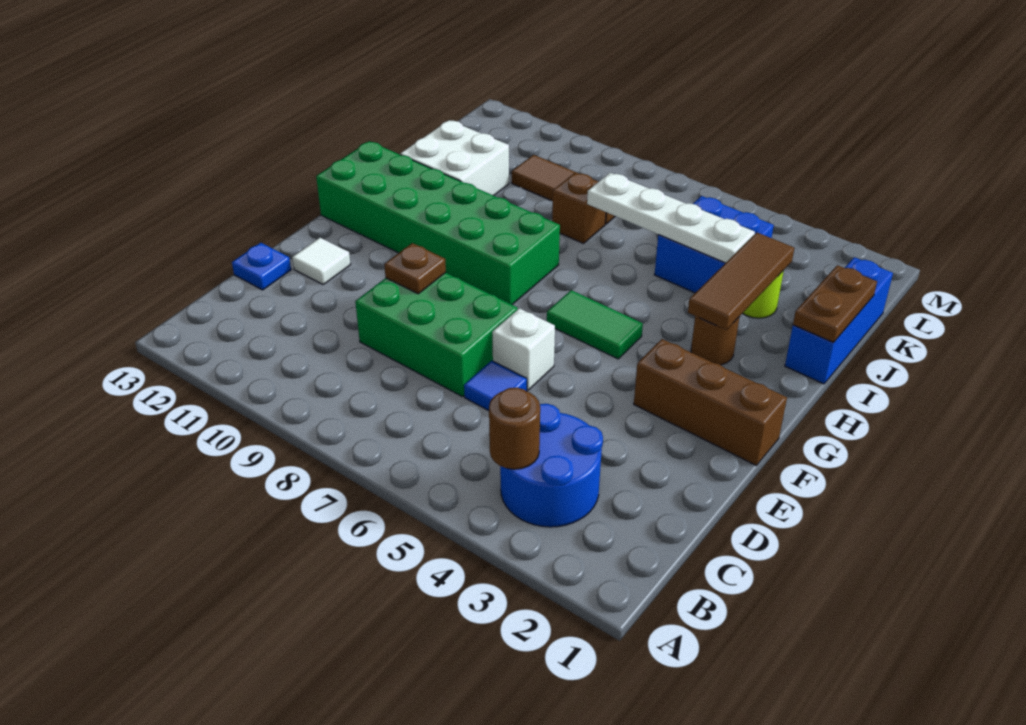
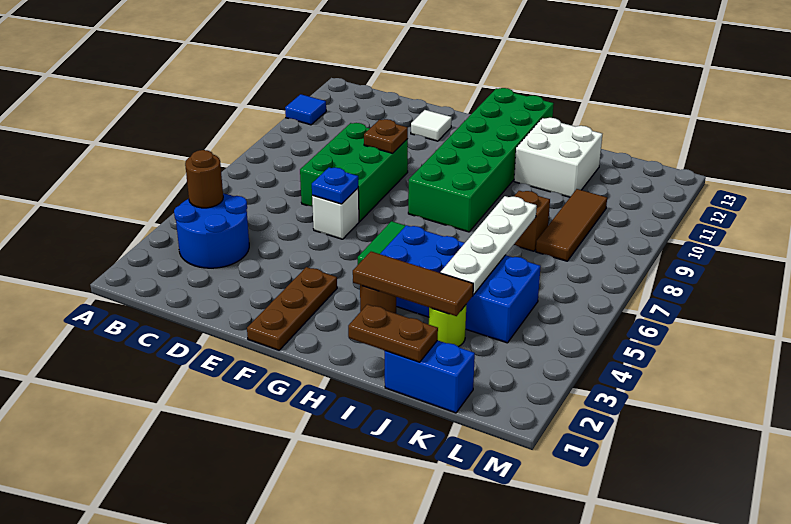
blue 1x1 tile [464,361,527,411] -> blue 1x1 tile moved to [285,94,326,125]
blue 1x1 plate [232,243,291,290] -> blue 1x1 plate moved to [312,168,358,204]
brown 1x3 brick [634,339,787,465] -> brown 1x3 plate [247,267,337,350]
blue 1x3 brick [785,257,893,384] -> blue 1x2 brick [385,340,475,413]
blue 2x2 brick [655,196,774,293] -> blue 2x4 brick [380,225,541,343]

